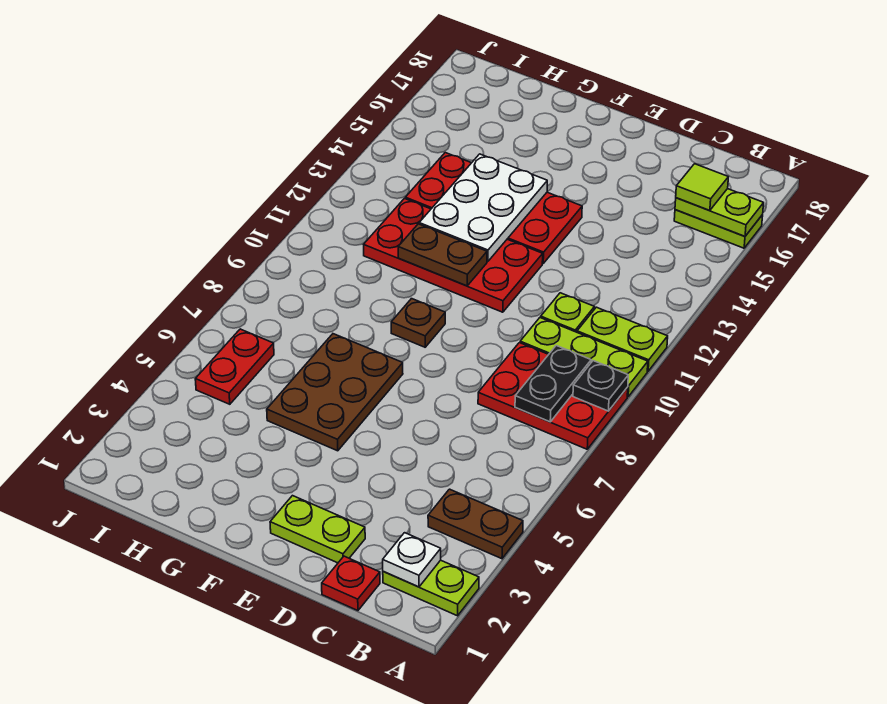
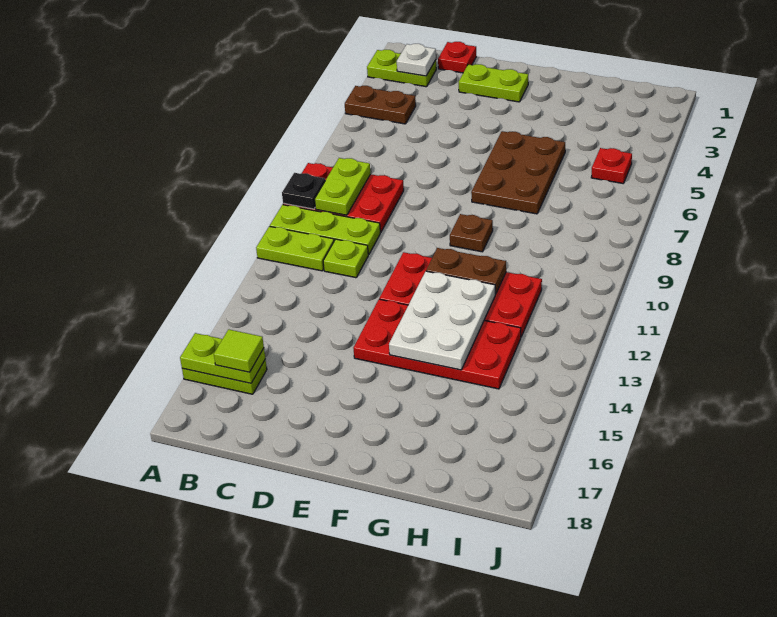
black 1x2 plate [515,346,591,422] -> lime 1x2 plate [315,158,371,215]
red 1x2 plate [195,329,274,404] -> red 1x1 plate [591,148,632,183]

